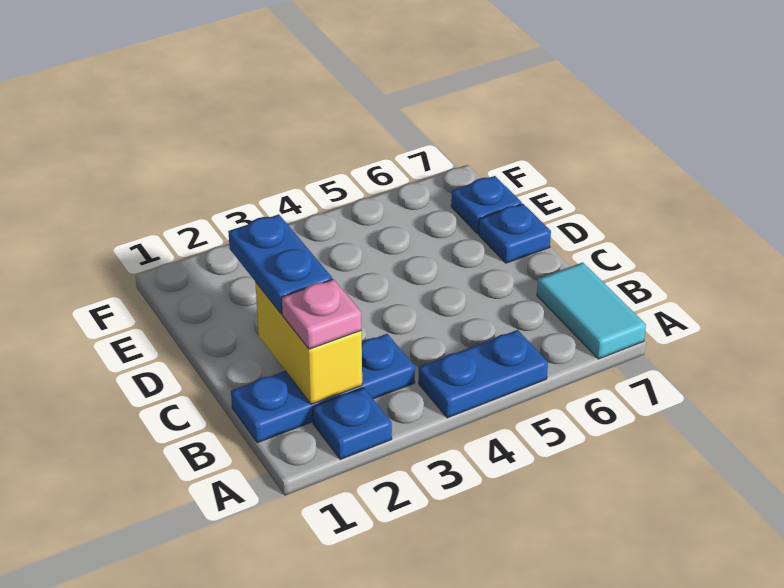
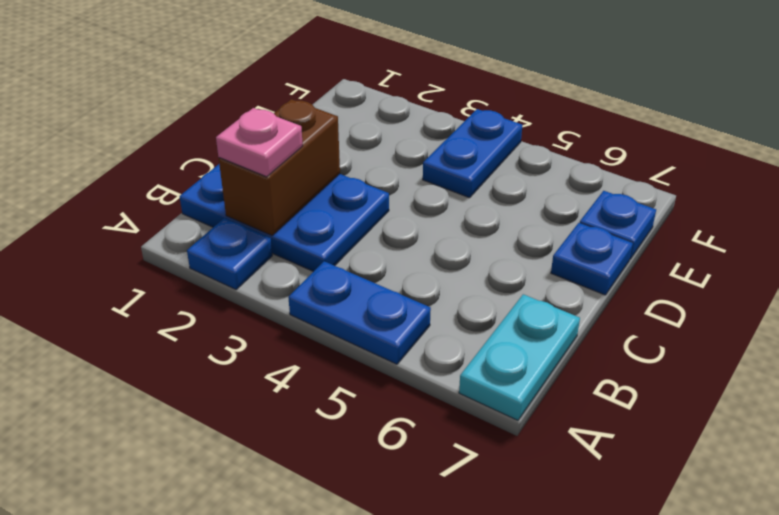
cyan 1x2 tile [537,262,646,359] -> cyan 1x2 plate [459,294,580,420]
blue 1x3 plate [231,334,415,443] -> blue 2x3 plate [180,164,389,272]
yellow 1x2 brick [255,282,362,404] -> brown 1x2 brick [219,99,340,235]
blue 1x2 plate [228,214,332,314] -> blue 1x2 plate moved to [423,109,522,198]

